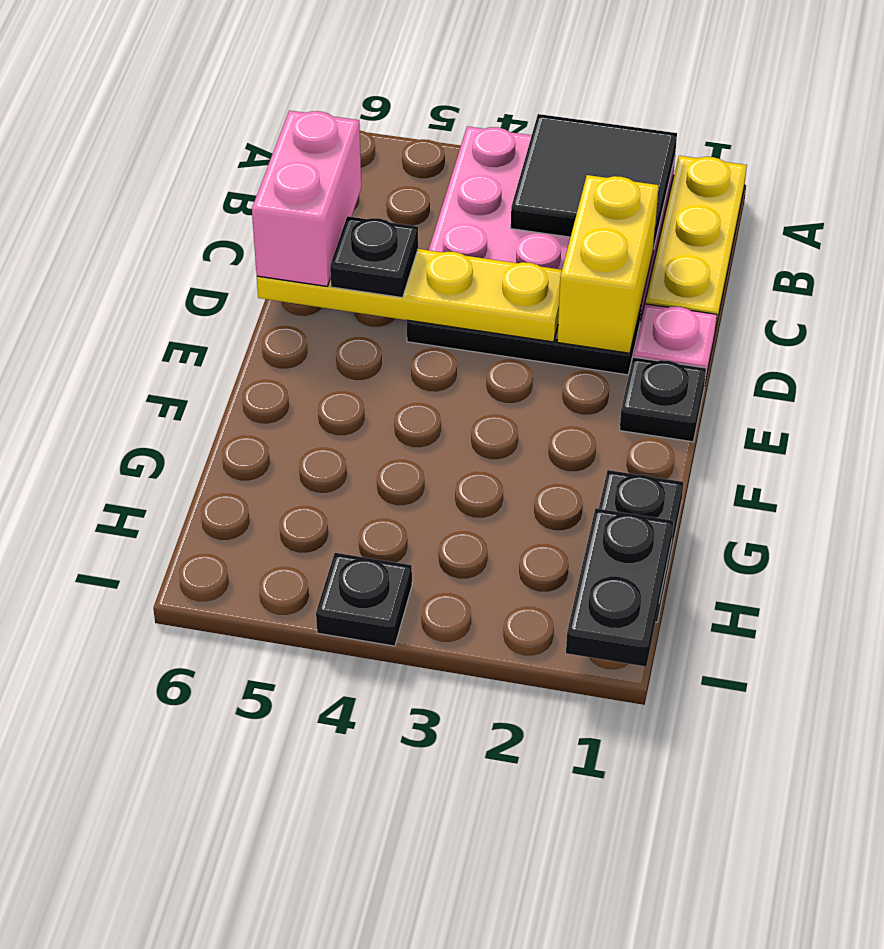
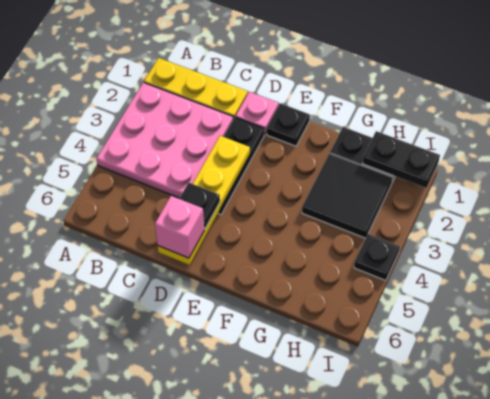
black 2x2 tile [511,114,677,249] -> black 2x2 tile moved to [302,153,393,238]
yellow 1x2 brick [557,175,659,353] -> none
pink 1x2 brick [252,111,361,286] -> pink 1x1 brick [155,196,204,258]

